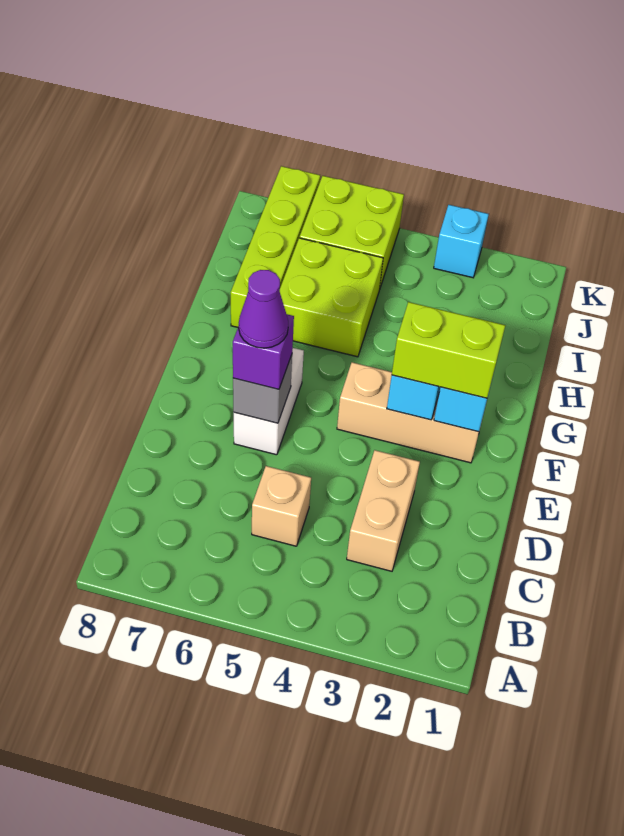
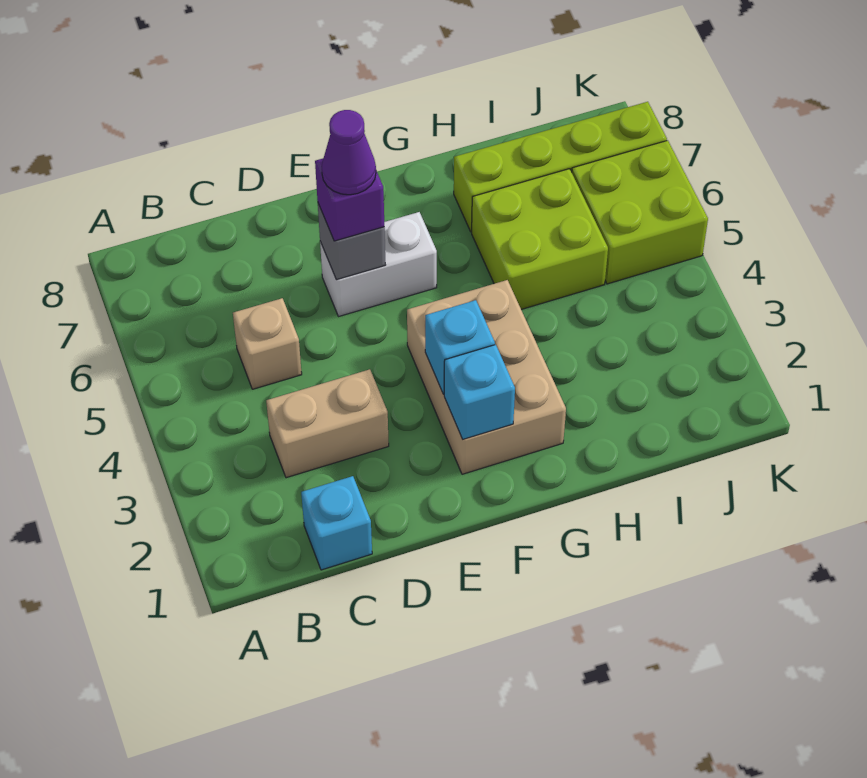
tan 1x3 brick [337,362,482,463] -> tan 2x3 brick [407,280,566,474]
lime 1x2 brick [392,302,505,398] -> none
cyan 1x1 brick [434,205,489,278] -> cyan 1x1 brick moved to [301,476,372,570]

